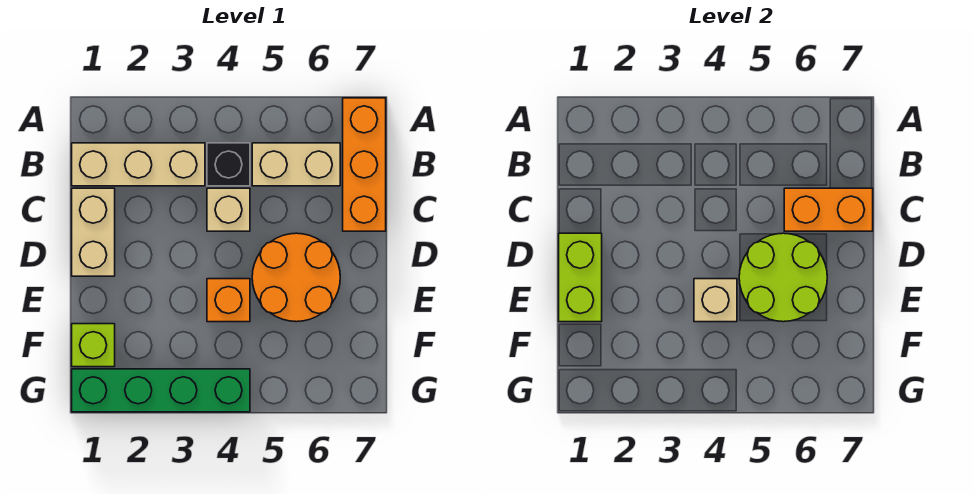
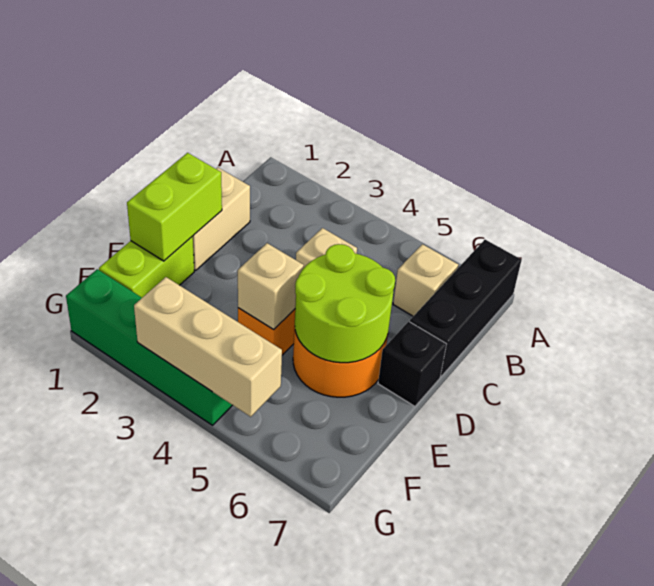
orange 1x3 brick [343,98,386,231] -> black 1x3 brick [410,240,521,376]
tan 1x3 brick [72,143,205,186] -> tan 1x3 brick moved to [134,277,282,417]
black 1x1 brick [207,143,250,186] -> black 1x1 brick moved to [378,321,446,406]
tan 1x2 brick [252,143,340,186] -> tan 1x1 brick [393,244,458,316]
orange 1x2 brick [784,188,873,231] -> none
lime 1x1 brick [72,324,115,367] -> lime 1x2 brick [99,237,194,298]

